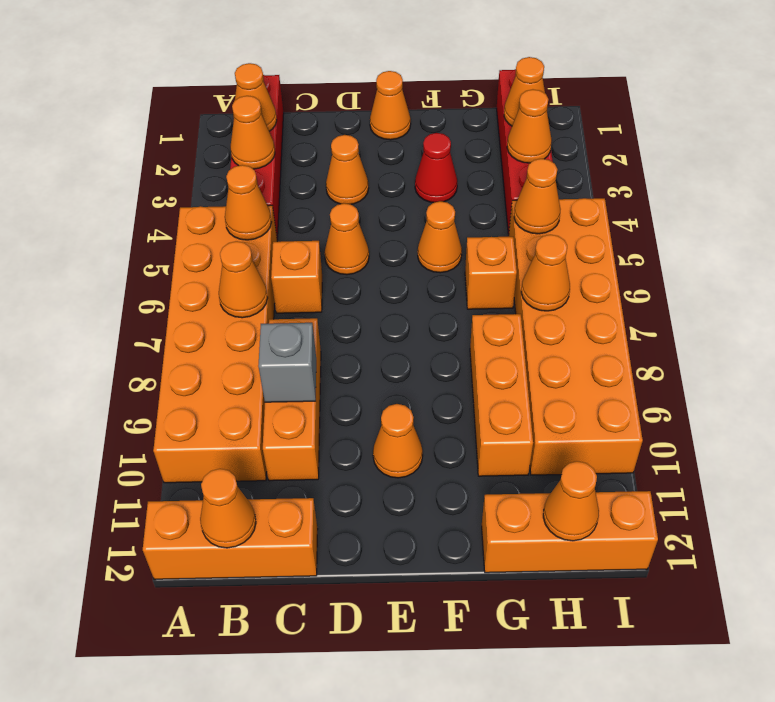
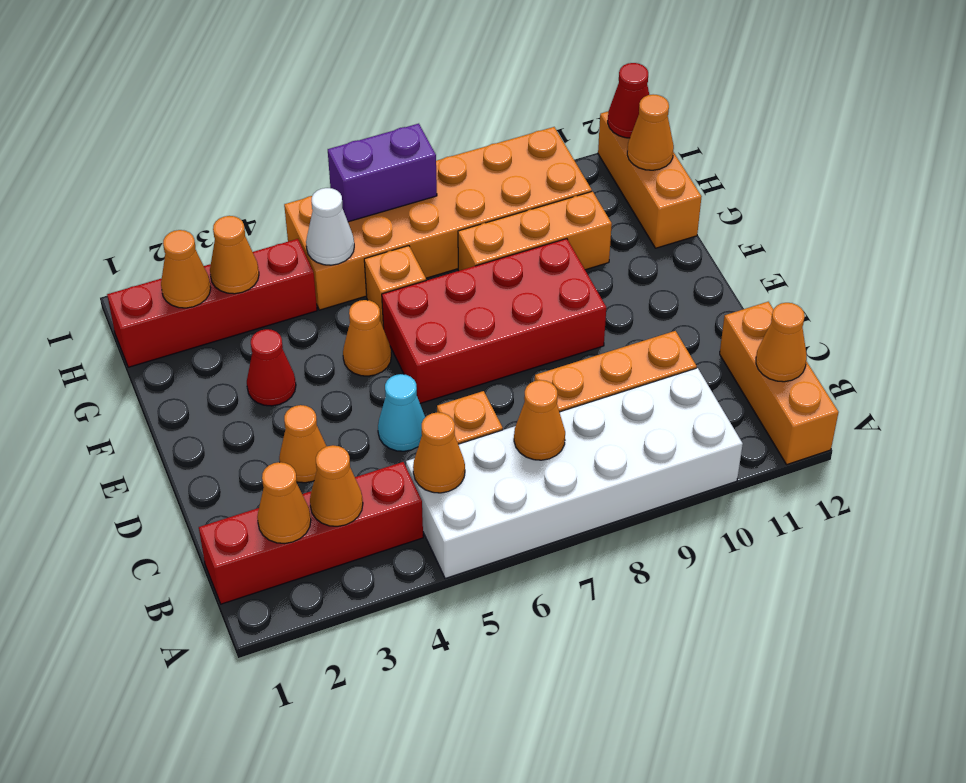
orange 2x6 brick [153,205,277,483] -> white 2x6 brick [406,368,743,579]
grey 1x1 brick [258,323,316,402] -> none
orange 1x1 cone [325,203,369,275] -> cyan 1x1 cone [378,374,425,451]
orange 1x1 cone [370,71,411,140] -> none
none -> red 2x4 brick [382,239,606,403]
orange 1x1 cone [373,404,423,478] -> none
orange 1x1 cone [514,159,560,234] -> white 1x1 cone [306,188,354,265]
orange 1x1 cone [521,235,570,311] -> none
none -> purple 1x2 brick [328,124,437,222]
none -> red 1x1 cone [608,63,649,138]

